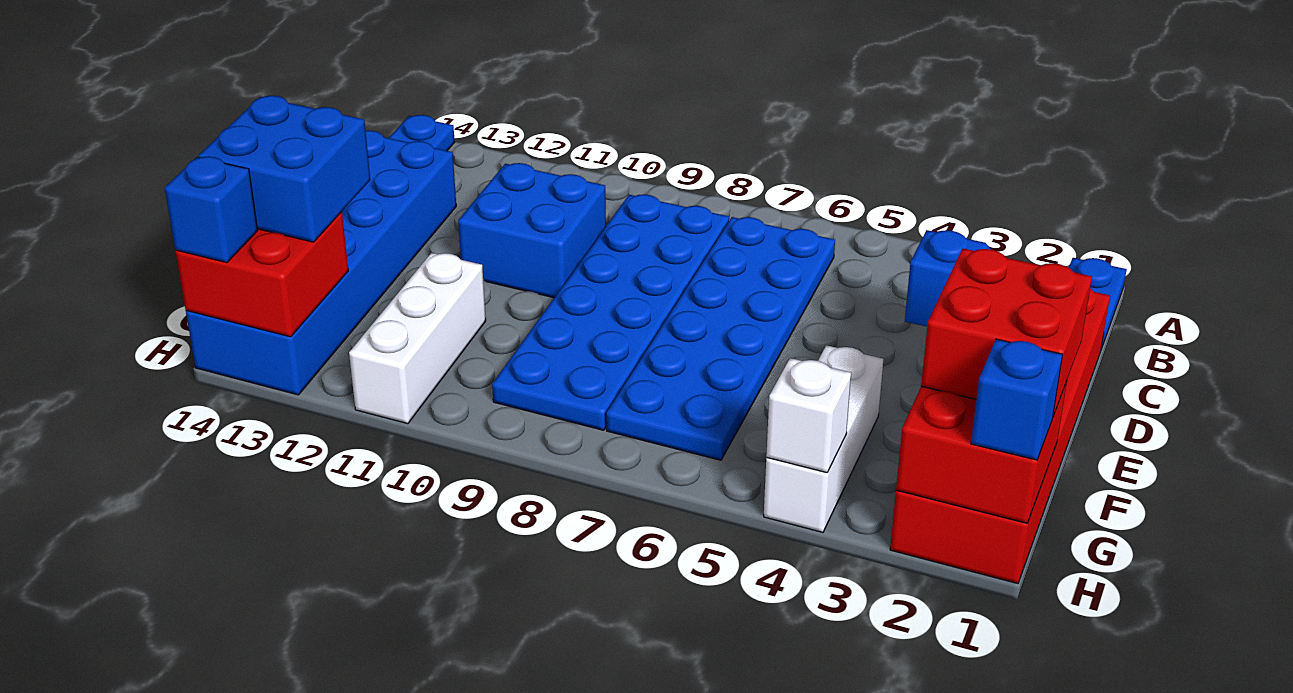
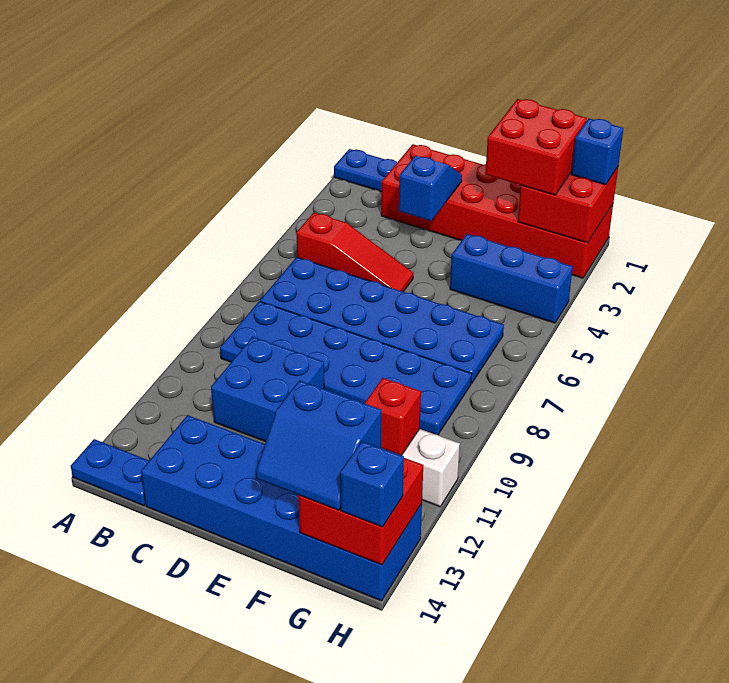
none -> red 1x3 slope [296,212,413,292]
white 1x3 brick [764,345,883,532] -> blue 1x3 brick [450,234,573,323]
blue 2x2 brick [198,96,370,242] -> blue 2x2 slope [256,380,381,510]
none -> red 1x1 brick [365,378,421,455]
white 1x1 brick [766,358,851,473] -> none

